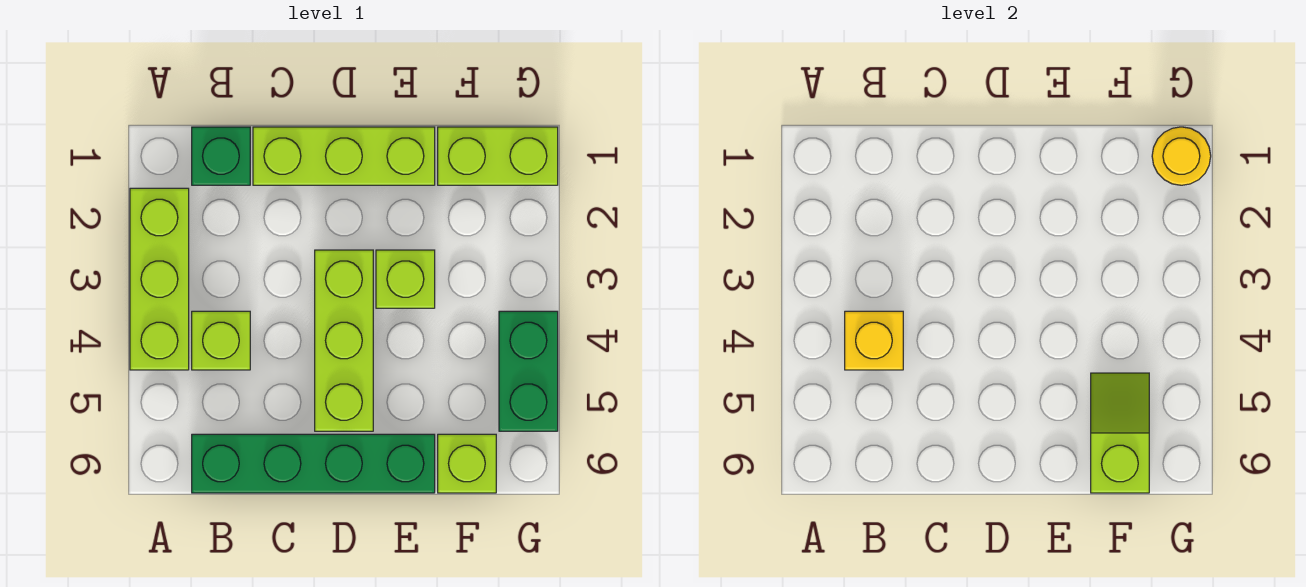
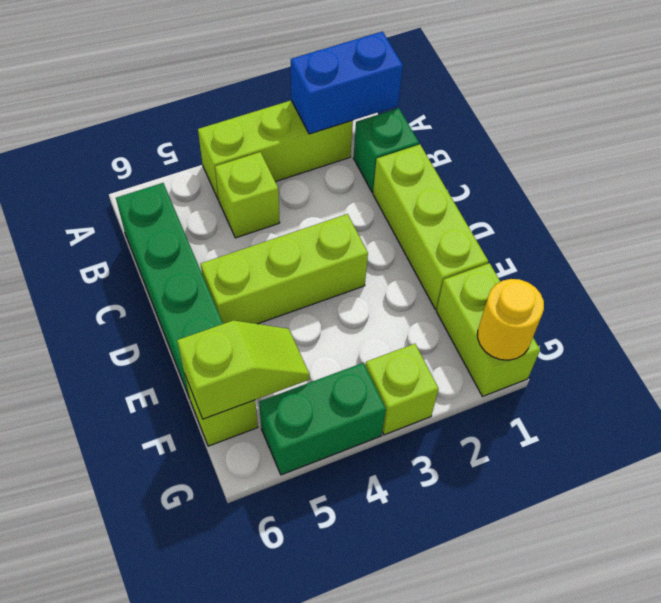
none -> blue 1x2 brick [291,32,403,134]
yellow 1x1 brick [845,311,903,370] -> none
lime 1x1 brick [376,250,435,308] -> lime 1x1 brick moved to [365,344,439,435]

